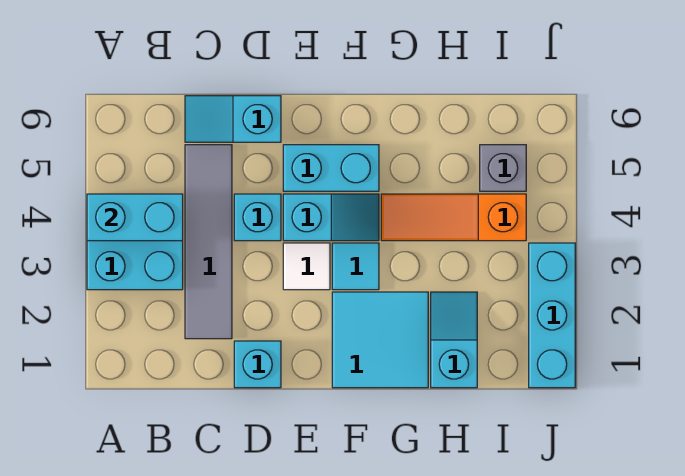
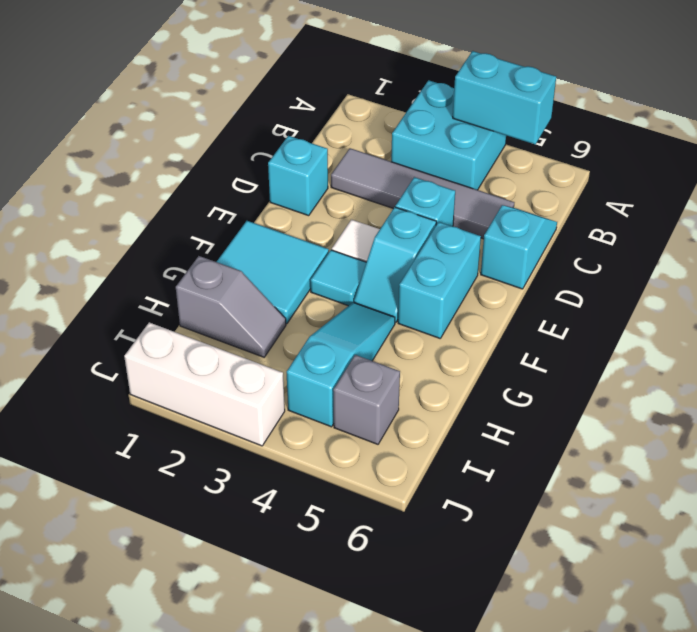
cyan 1x2 brick [87,194,183,241] -> cyan 1x2 brick turned to [453,51,556,144]
orange 1x3 slope [381,194,526,241] -> cyan 1x3 slope [287,302,395,427]
cyan 1x2 slope [431,292,477,388] -> grey 1x2 slope [176,256,286,357]
cyan 1x3 brick [529,243,575,388] -> white 1x3 brick [124,322,285,446]

